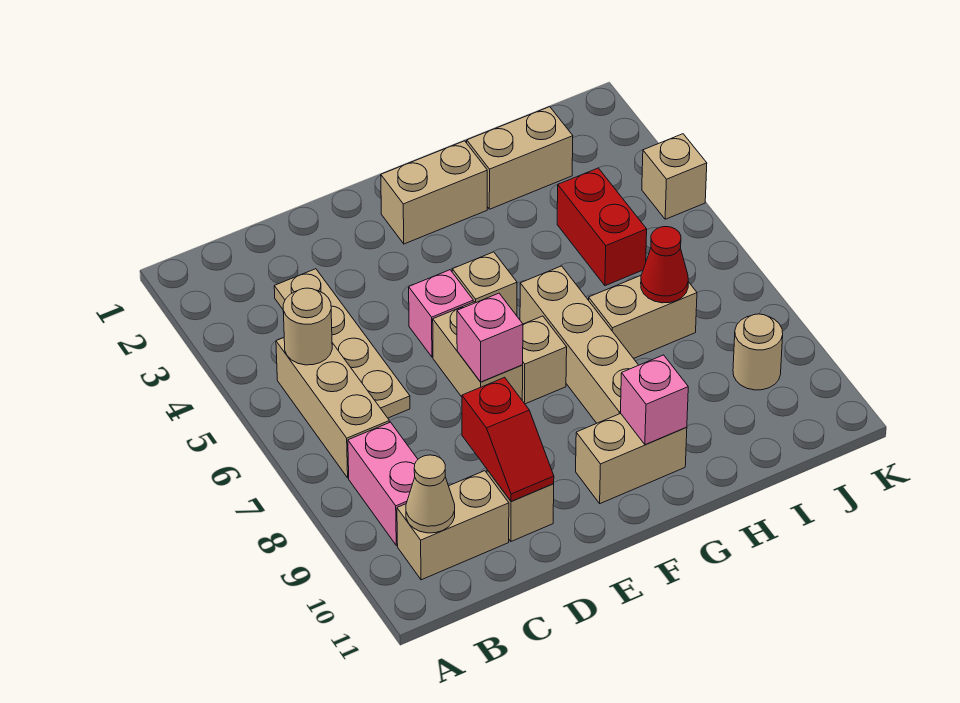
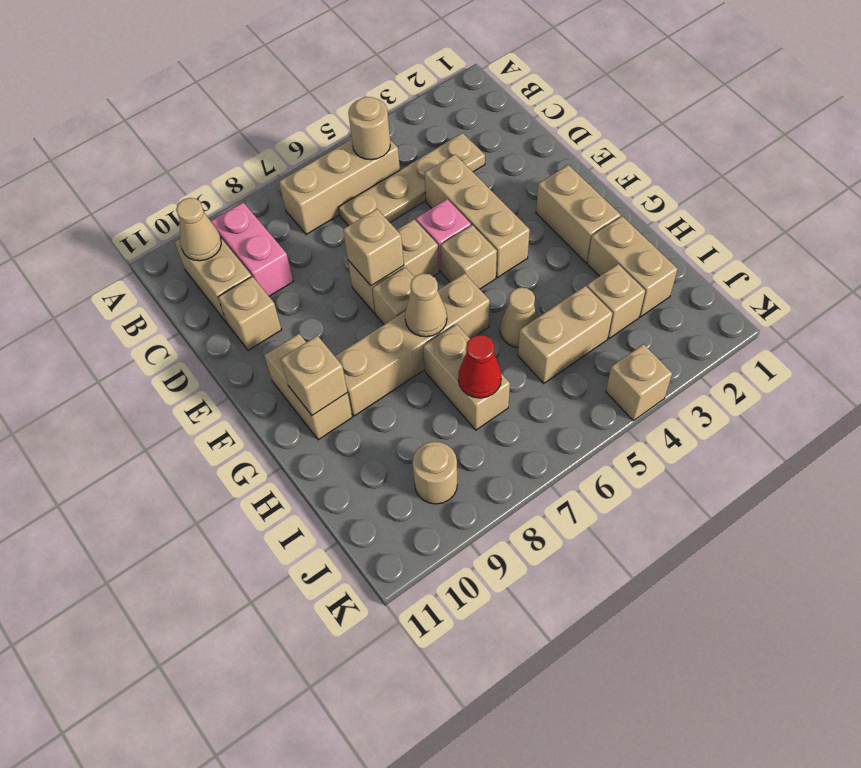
pink 1x2 brick [348,422,418,546] -> pink 1x2 brick turned to [211,202,293,296]
none -> tan 1x3 brick [424,154,530,278]
red 1x2 slope [462,377,554,502] -> none
pink 1x1 brick [457,293,523,382] -> tan 1x1 brick [343,209,404,286]
none -> tan 1x1 cone [405,273,447,337]
pink 1x1 brick [621,355,688,445] -> tan 1x1 brick [281,336,347,415]
none -> tan 1x1 cone [500,288,538,347]
none -> tan 1x1 brick [587,264,645,339]
red 1x2 brick [557,168,647,286] -> tan 1x2 brick [518,286,613,383]

